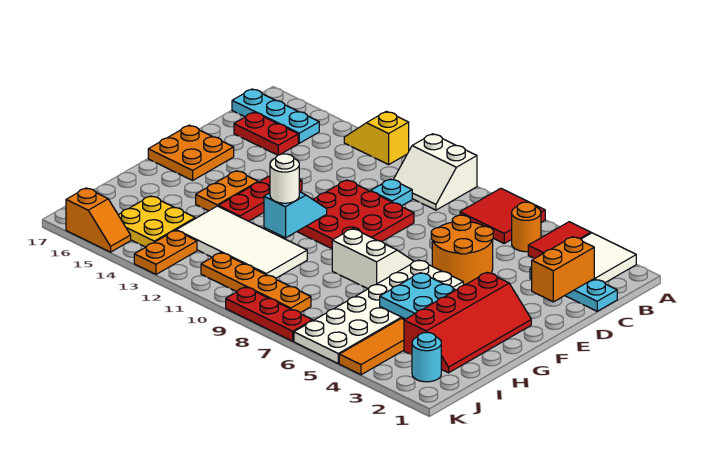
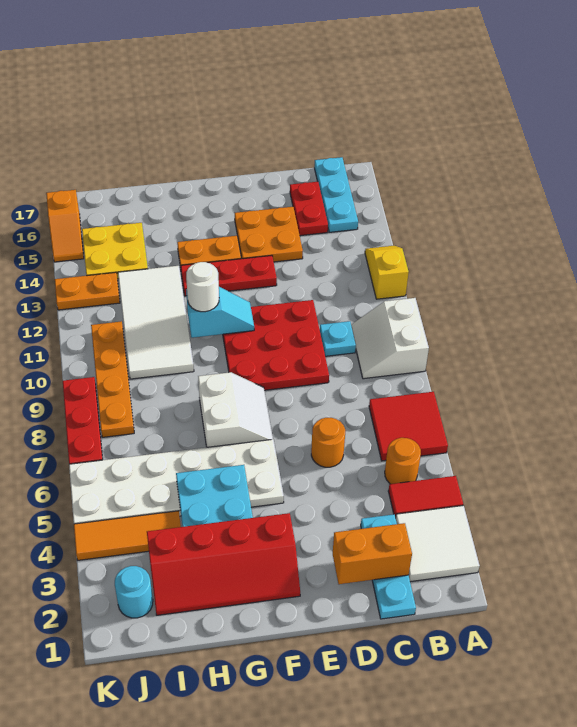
orange 2x2 round brick [431,215,493,285] -> orange 1x1 round brick [311,418,345,467]
orange 2x2 plate [148,125,234,180] -> orange 2x2 plate moved to [235,207,303,262]

